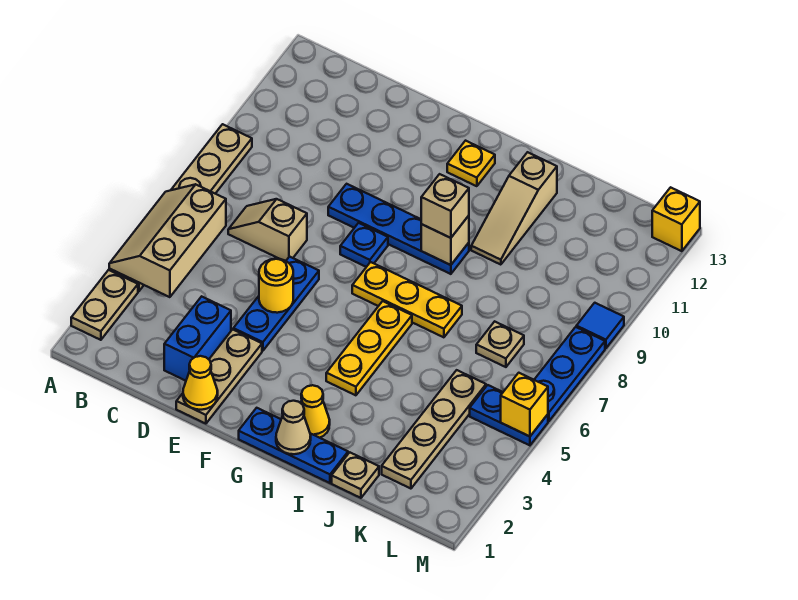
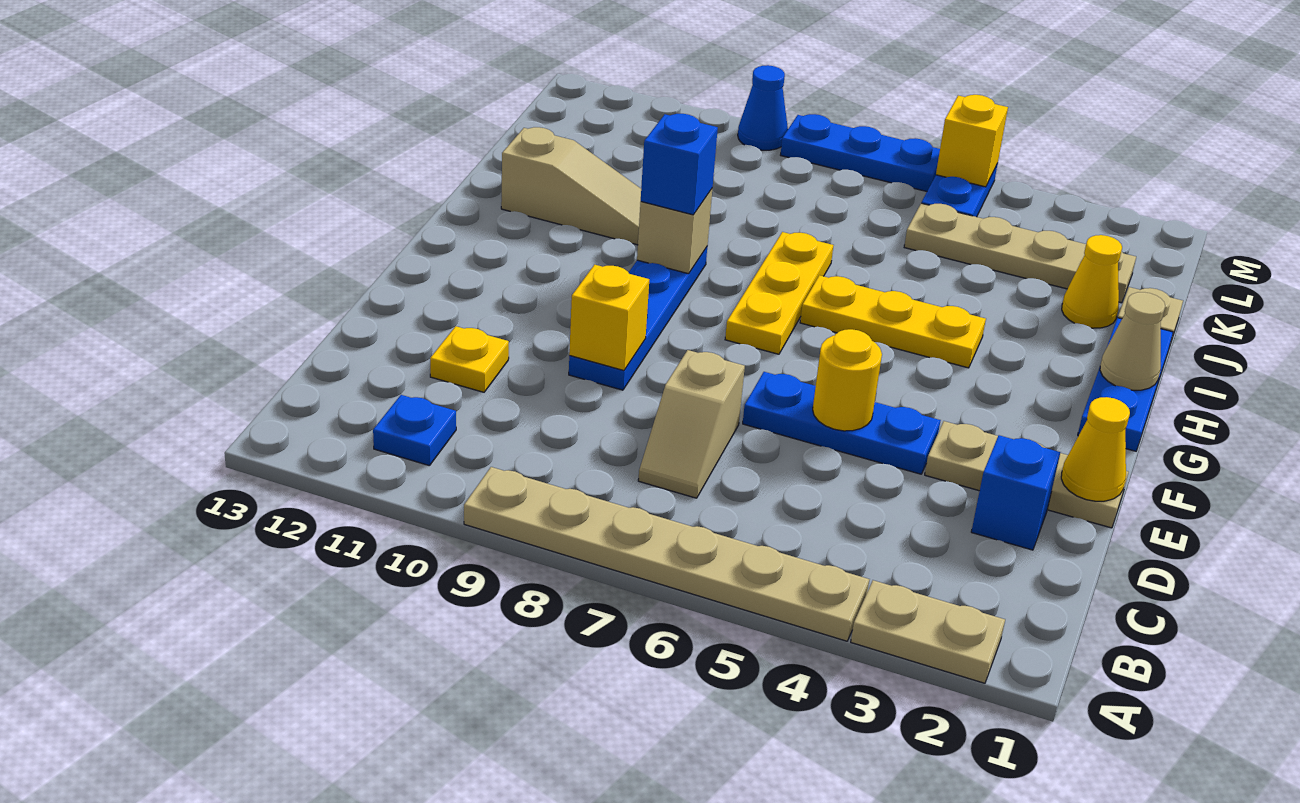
tan 2x3 slope [109,184,226,297] -> none
blue 1x2 brick [164,296,231,381] -> blue 1x1 brick [971,435,1060,550]
blue 1x1 plate [340,223,388,267] -> blue 1x1 plate moved to [373,395,456,466]
yellow 1x1 plate [447,141,495,186] -> yellow 1x1 plate moved to [430,326,509,392]
yellow 1x1 cone [301,385,330,438] -> yellow 1x1 cone moved to [1062,235,1122,328]
tan 1x1 brick [421,174,469,238] -> blue 1x1 brick [641,114,718,215]
tan 1x1 plate [476,321,524,367] -> none
blue 1x1 tile [576,303,624,348] -> blue 1x1 cone [738,65,788,150]
yellow 1x1 brick [652,187,700,251] -> yellow 1x1 brick moved to [569,265,649,371]

